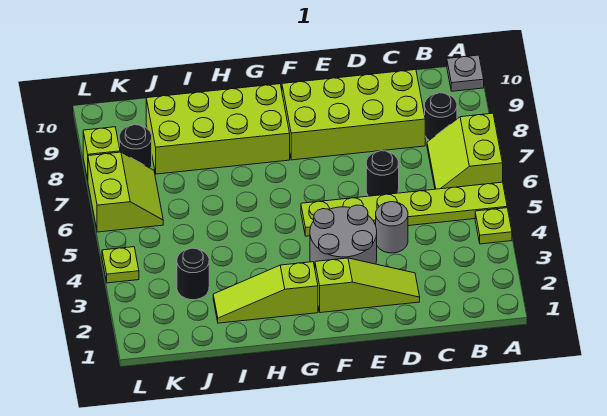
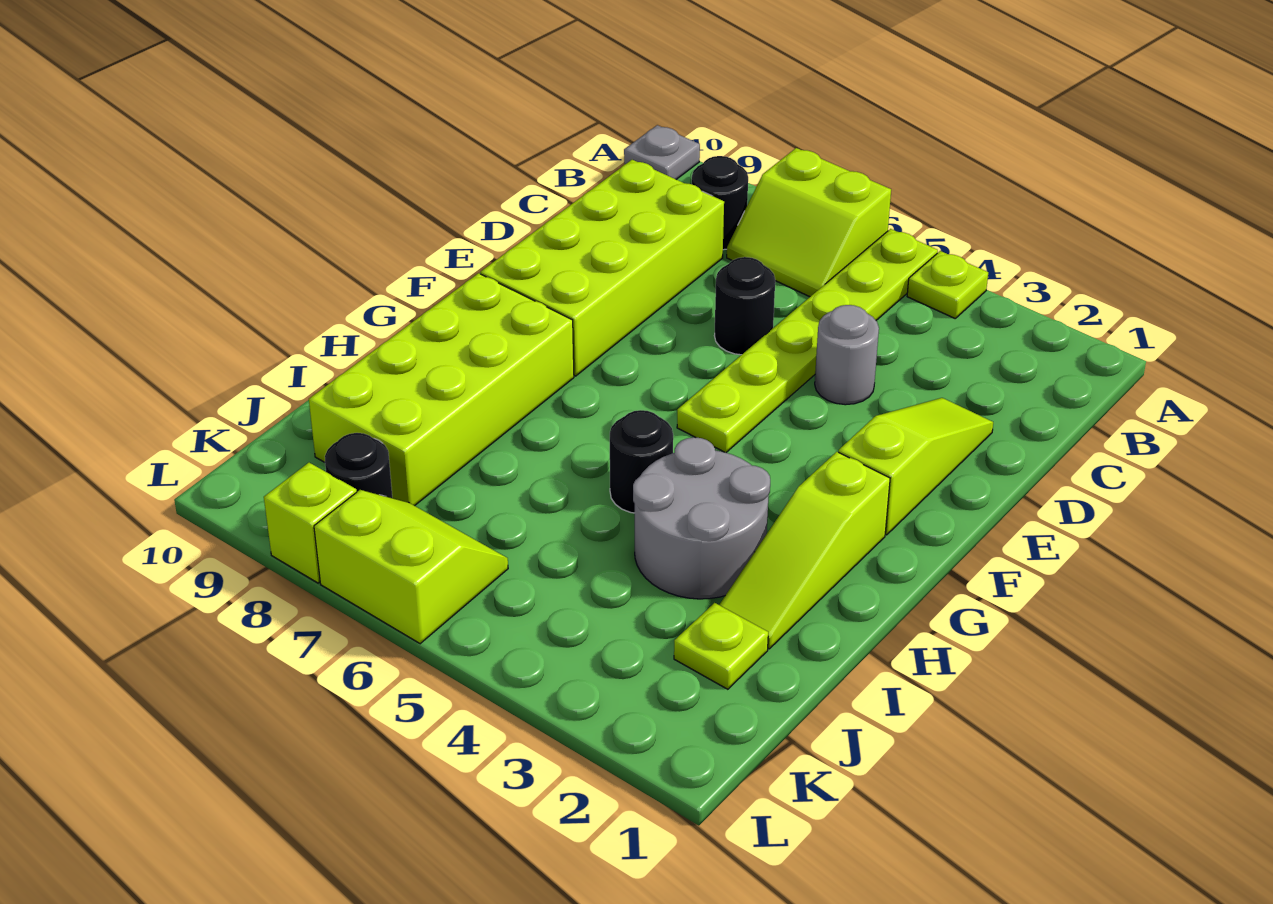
grey 2x2 round brick [310,205,377,268] -> grey 2x2 round brick moved to [633,437,770,599]
black 1x1 round brick [177,248,209,300] -> black 1x1 round brick moved to [610,410,673,513]
lime 1x1 plate [102,247,139,283] -> lime 1x1 plate moved to [674,603,768,689]

